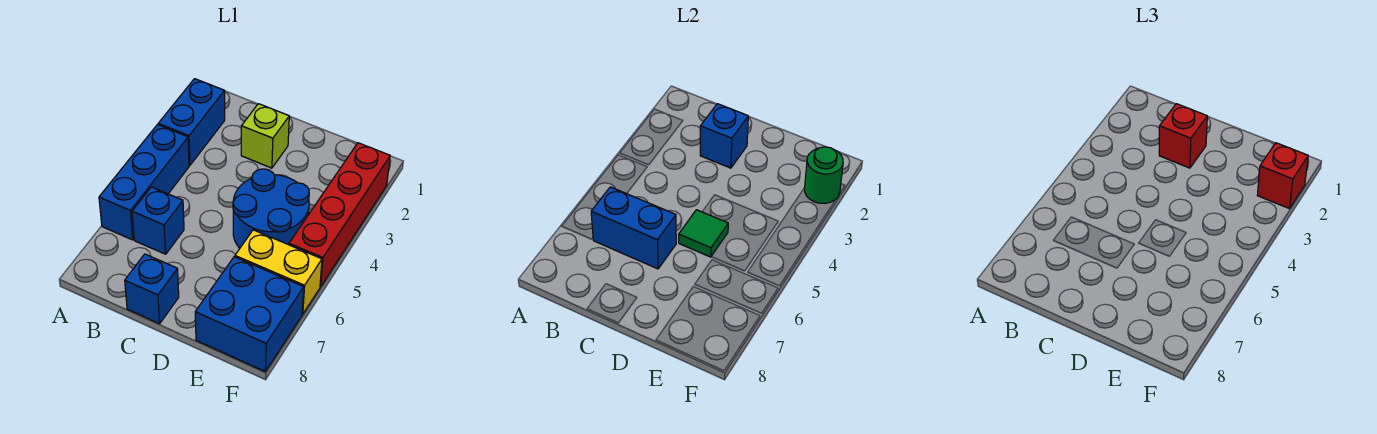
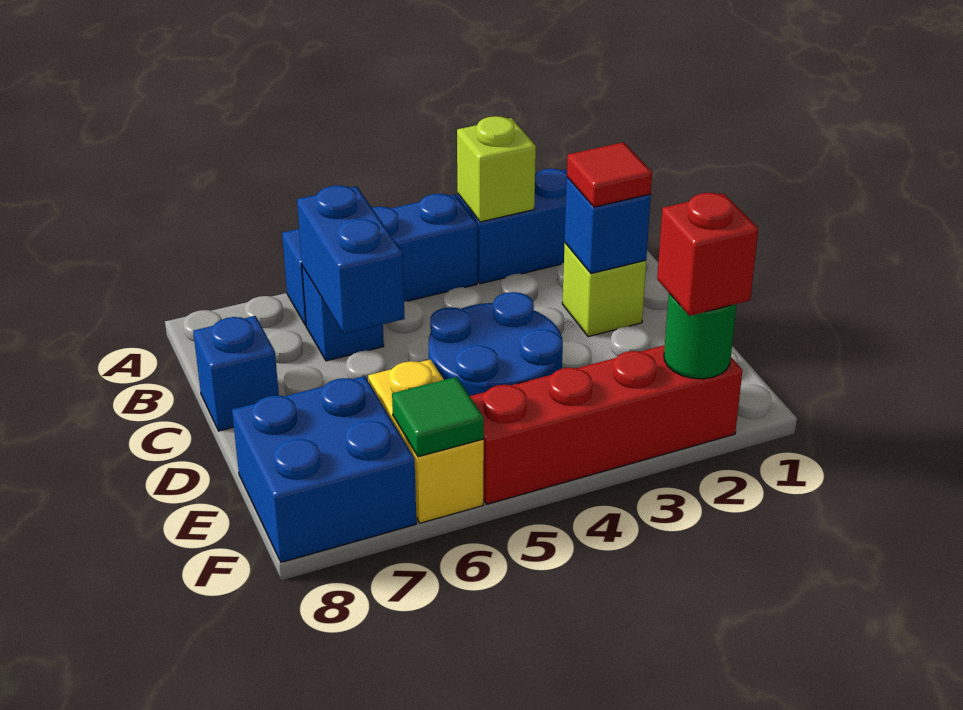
none -> lime 1x1 brick [457,116,536,222]
red 1x1 brick [1159,104,1207,168] -> red 1x1 tile [567,142,652,207]
green 1x1 tile [679,210,728,257] -> green 1x1 tile moved to [392,377,484,457]

